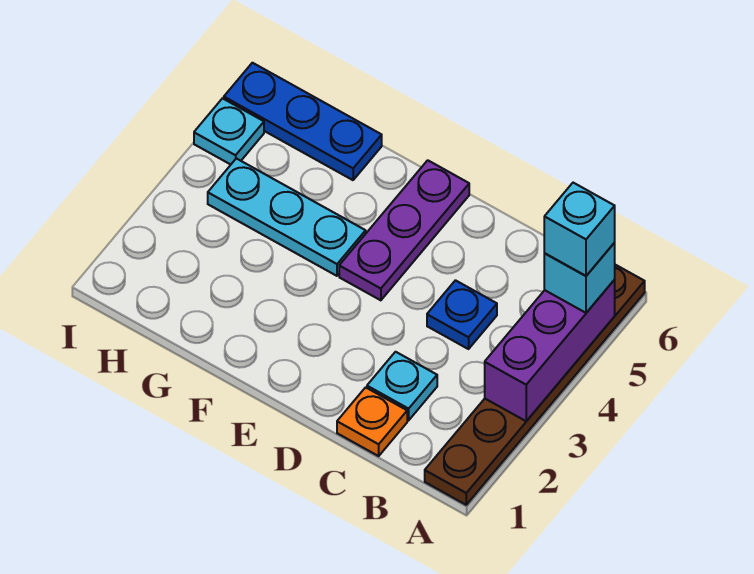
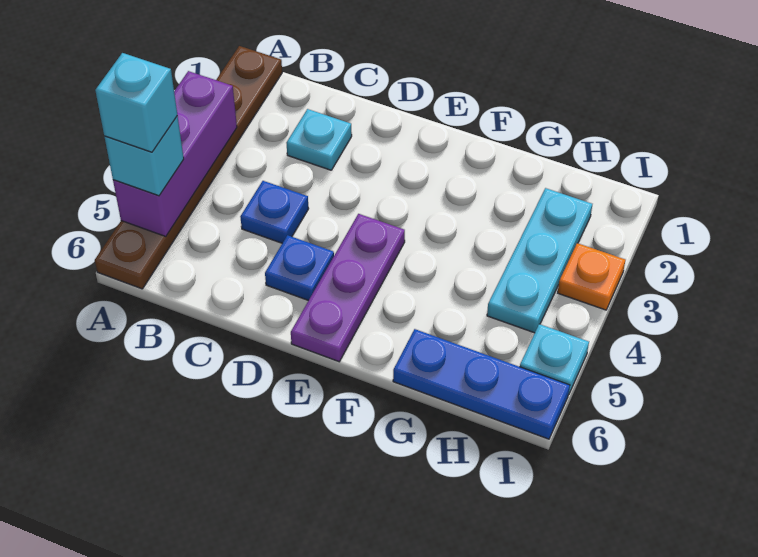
orange 1x1 plate [337,387,407,456] -> orange 1x1 plate moved to [558,243,625,310]
none -> blue 1x1 plate [265,235,334,300]
cyan 1x3 plate [208,158,366,276] -> cyan 1x3 plate turned to [487,188,592,333]

